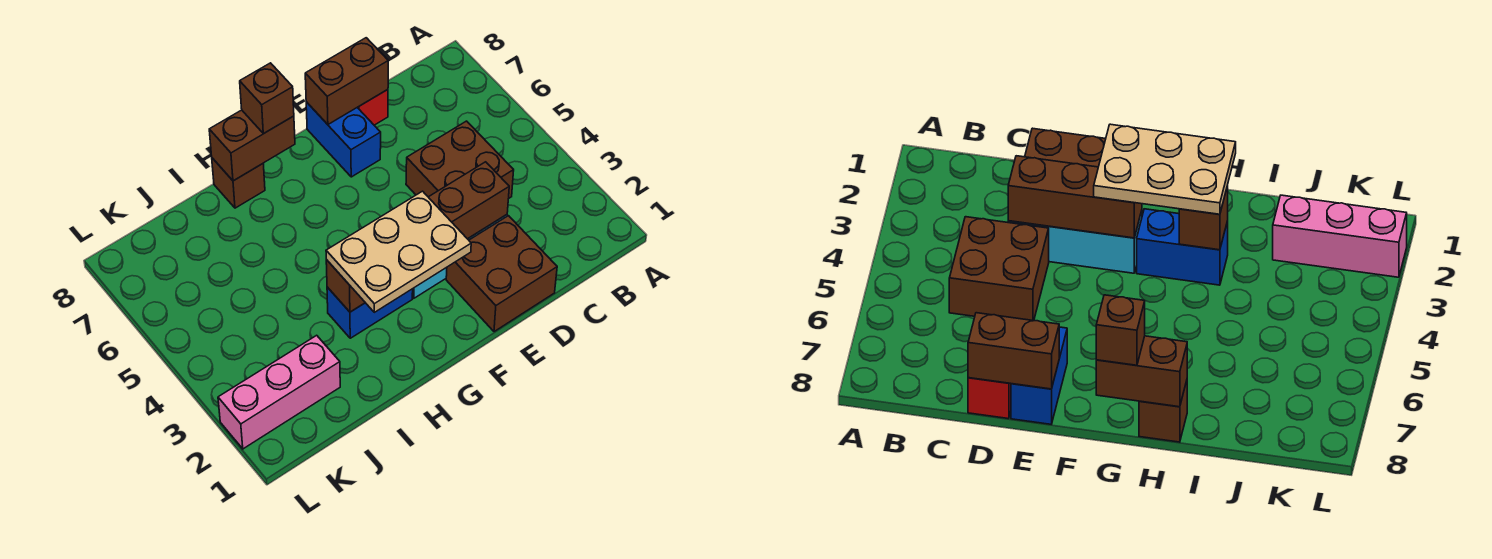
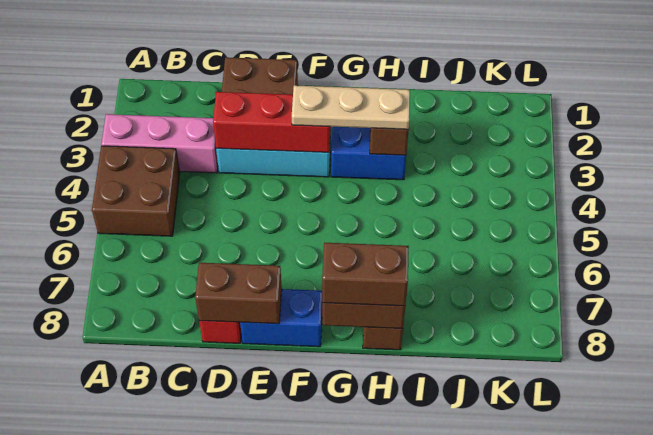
brown 2x2 brick [406,121,514,198] -> brown 2x2 brick moved to [92,146,180,236]
brown 1x3 brick [429,162,509,239] -> red 1x3 brick [213,92,331,152]
blue 1x2 brick [306,102,381,177] -> blue 1x2 brick turned to [240,289,322,347]
tan 2x3 plate [326,191,471,312] -> tan 1x3 plate [292,85,410,129]
brown 1x1 brick [240,63,294,134] -> brown 1x2 brick [322,243,409,306]
pink 1x3 brick [218,335,340,449] -> pink 1x3 brick moved to [102,114,218,173]

